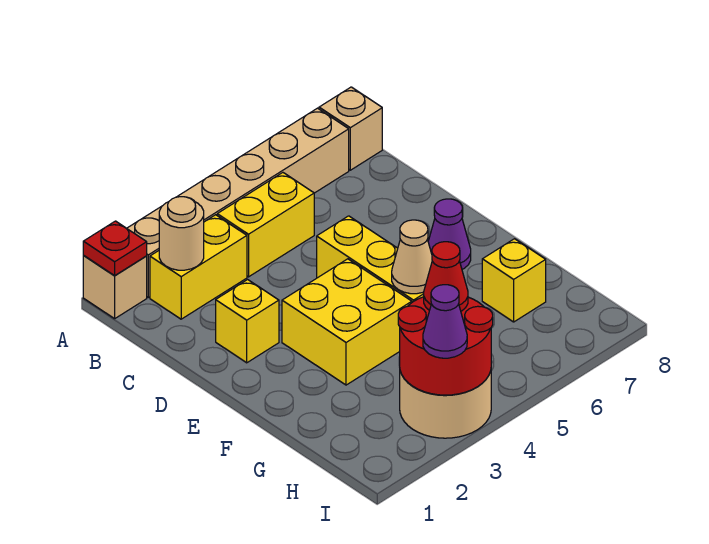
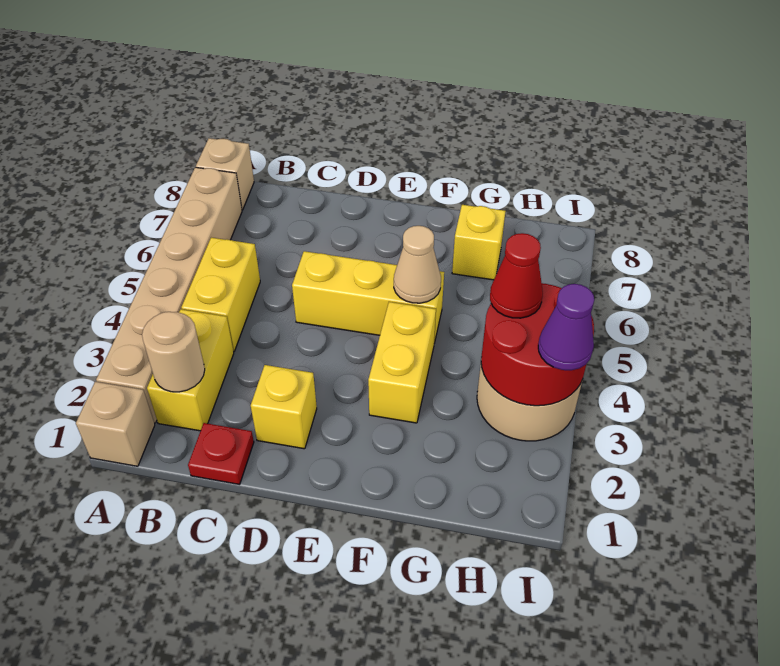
red 1x1 plate [83,221,147,275] -> red 1x1 plate moved to [188,423,254,484]
yellow 2x2 brick [282,259,412,385] -> yellow 1x2 brick [368,302,436,423]
purple 1x1 cone [428,199,471,269] -> none

